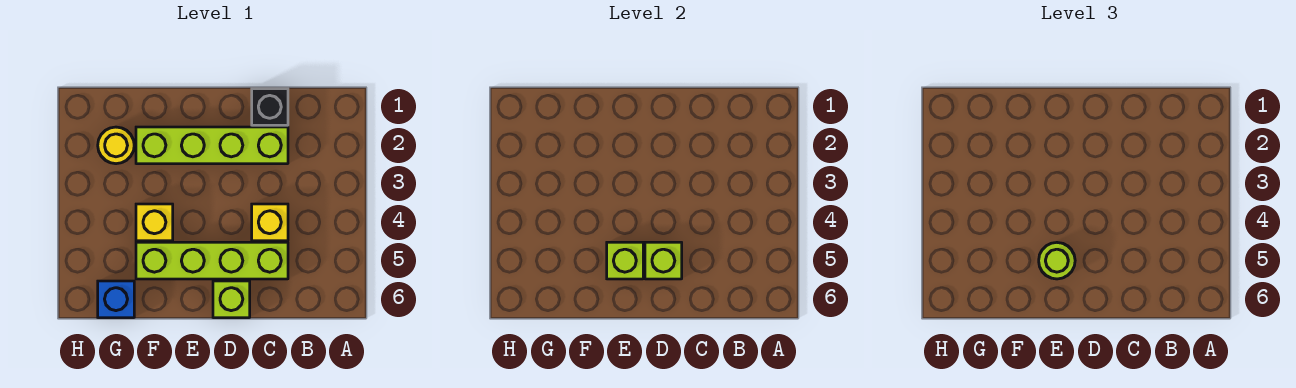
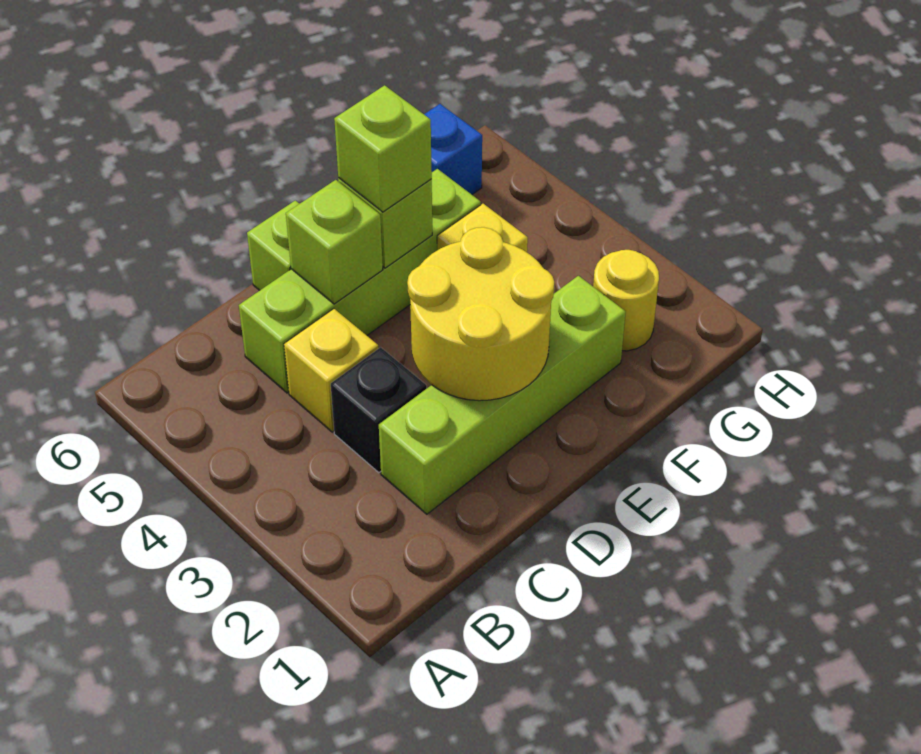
black 1x1 brick [252,89,288,125] -> black 1x1 brick moved to [331,347,427,473]
none -> yellow 2x2 round brick [407,227,554,401]
lime 1x1 round brick [1039,243,1075,279] -> lime 1x1 brick [334,85,432,212]

